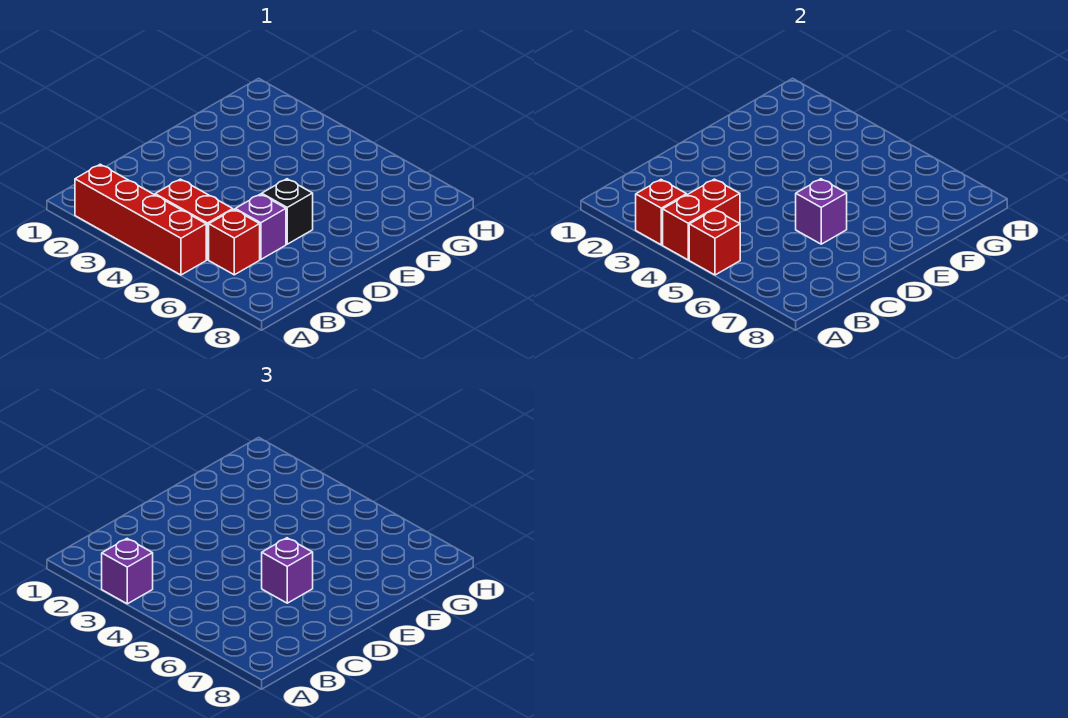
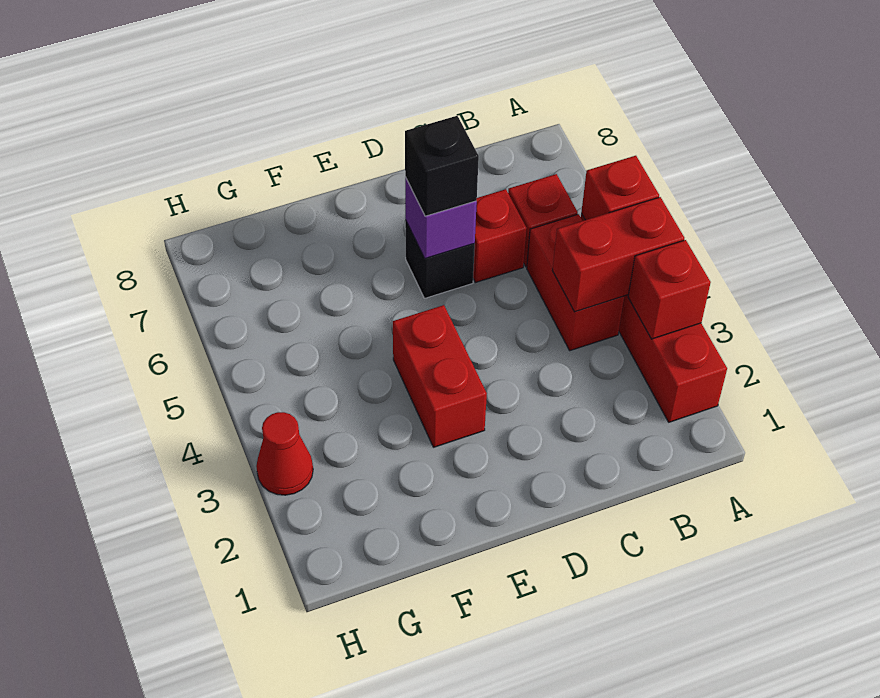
purple 1x1 brick [102,539,153,604] -> none
purple 1x1 brick [235,194,286,260] -> red 1x1 brick [473,189,527,283]
purple 1x1 brick [262,538,313,603] -> black 1x1 brick [405,116,479,216]
none -> red 1x2 brick [393,305,487,447]
none -> red 1x1 cone [256,412,313,495]

